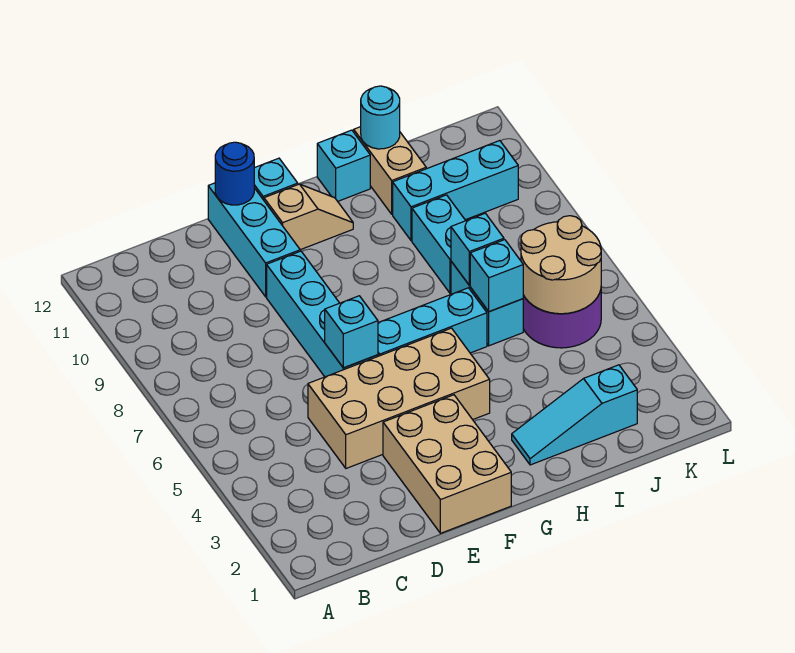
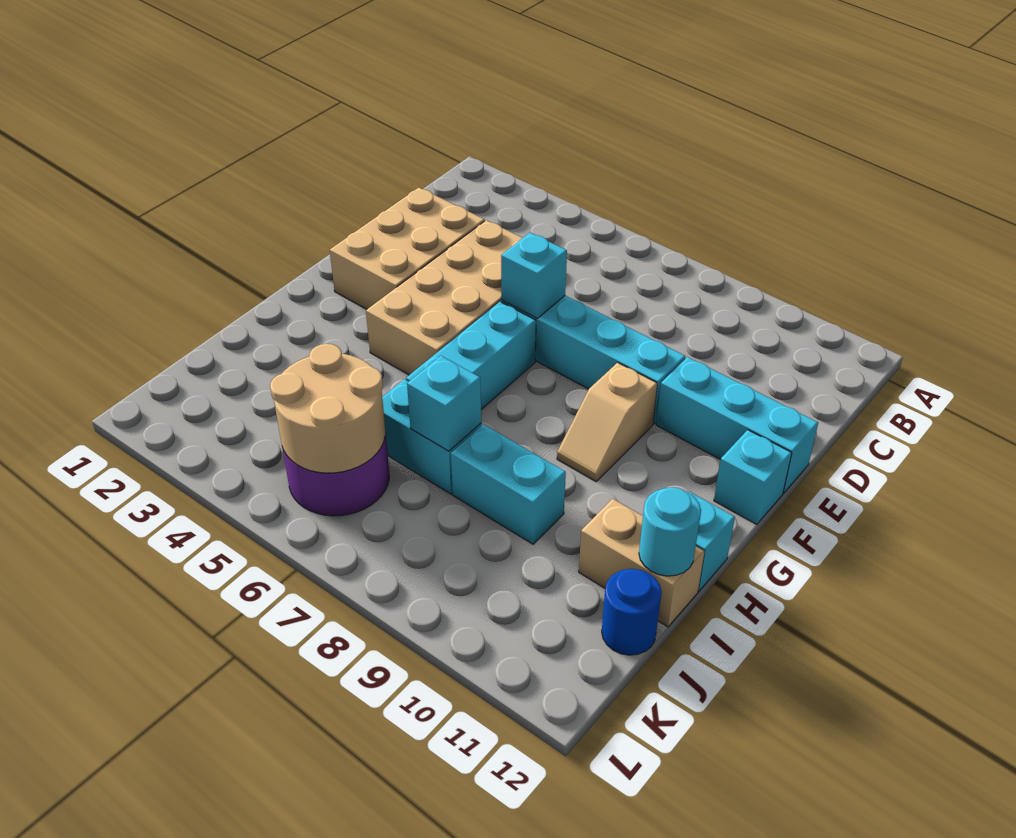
tan 2x3 brick [383,395,511,533] -> tan 2x3 brick turned to [330,188,485,309]
blue 1x1 round brick [215,142,254,205] -> blue 1x1 round brick moved to [602,569,662,655]
tan 1x2 slope [264,184,353,250] -> tan 1x2 slope moved to [557,363,657,481]
cyan 1x3 slope [512,365,637,465] -> none
cyan 1x1 brick [470,240,523,312] -> none
cyan 1x3 brick [393,141,518,241] -> none

